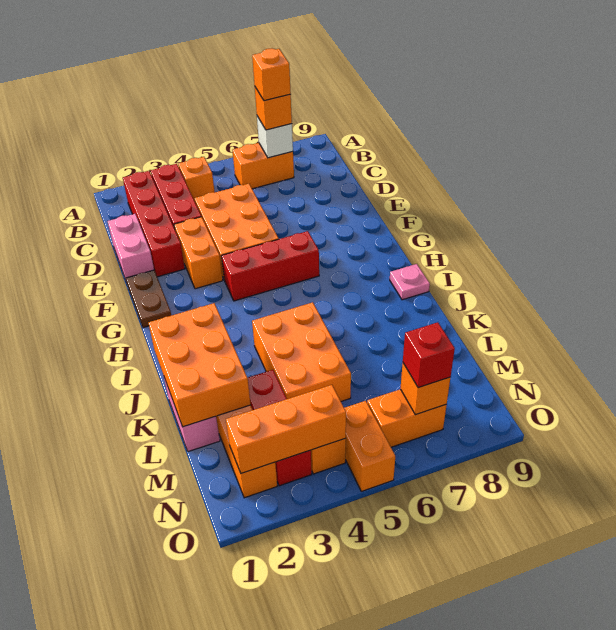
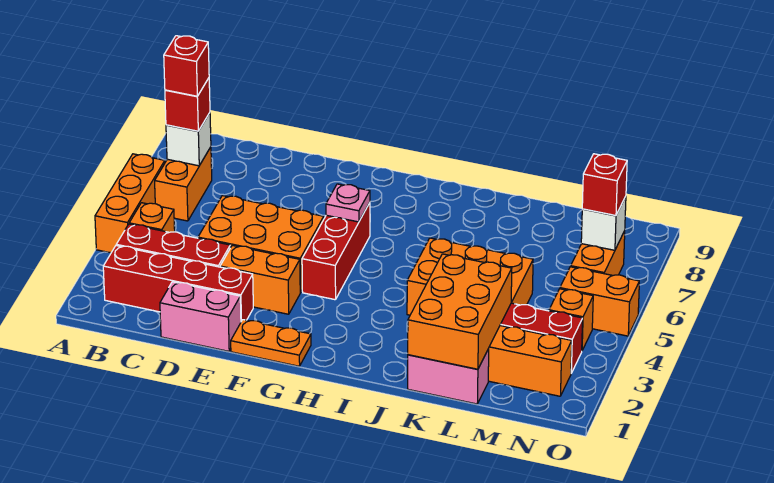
orange 1x1 brick [255,87,292,130] -> red 1x1 brick [165,78,210,131]
orange 1x1 brick [252,48,291,101] -> red 1x1 brick [164,36,209,96]
brown 1x2 plate [126,270,171,328] -> orange 1x2 plate [231,320,311,366]
pink 1x1 plate [390,264,430,300] -> pink 1x1 plate moved to [326,184,370,222]
orange 2x3 brick [149,303,251,427] -> orange 2x3 brick turned to [408,254,512,369]
orange 1x3 brick [226,385,346,473] -> orange 1x3 brick moved to [95,154,165,253]
orange 1x1 brick [400,363,450,415] -> white 1x1 brick [581,196,626,250]

